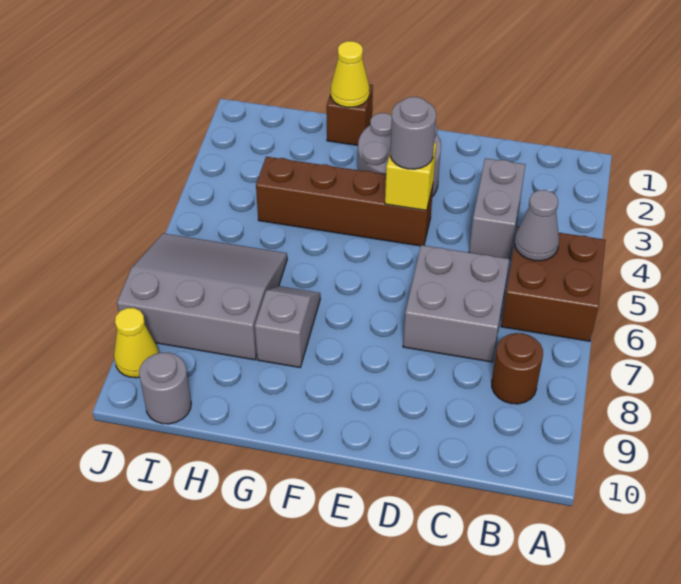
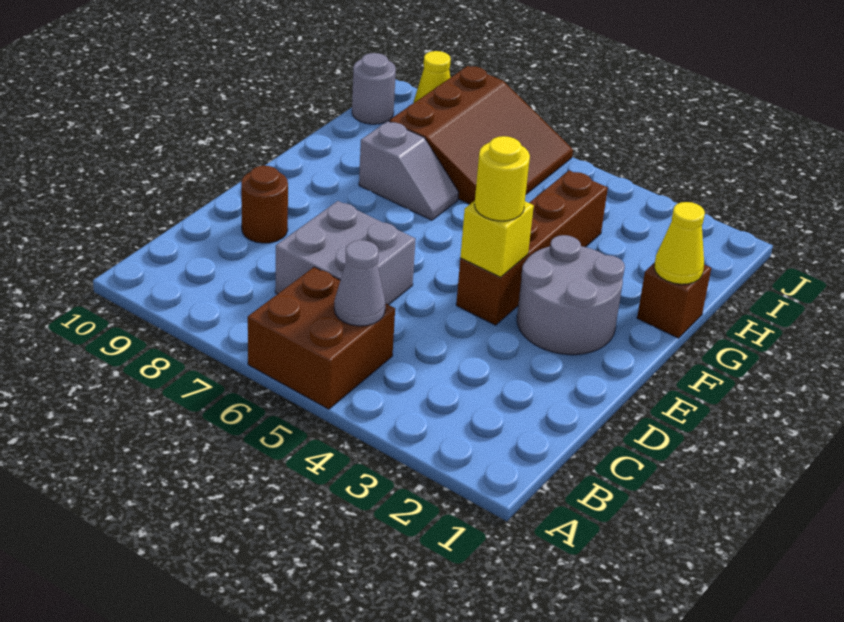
brown 1x1 round brick [492,333,543,404] -> brown 1x1 round brick moved to [241,166,288,243]
grey 1x2 brick [469,158,525,260] -> none
grey 1x1 round brick [390,97,436,169] -> yellow 1x1 round brick [475,136,530,221]
grey 3x3 slope [117,233,287,360] -> brown 3x3 slope [389,66,573,204]

